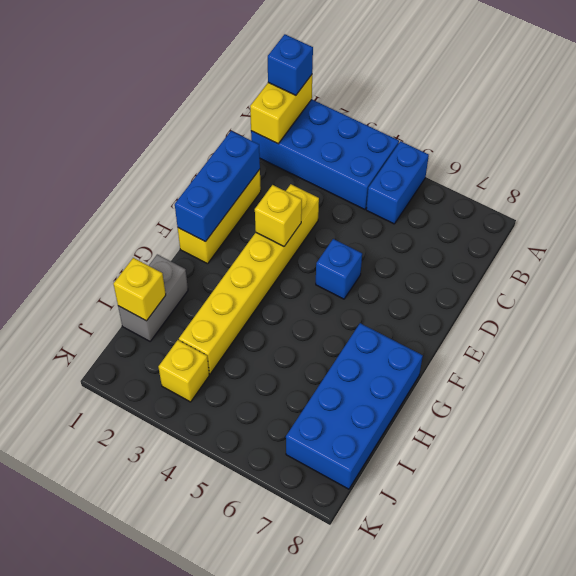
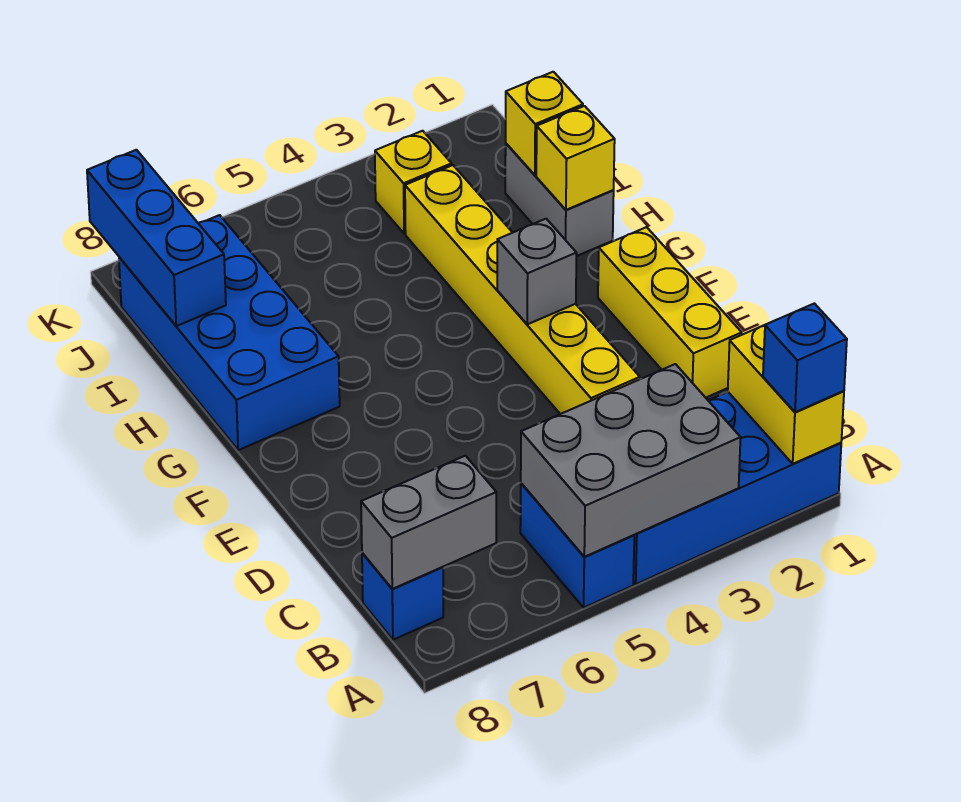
none -> grey 2x3 brick [521,364,741,557]
none -> grey 1x2 brick [361,456,496,589]
blue 1x3 brick [175,131,260,242] -> blue 1x3 brick moved to [87,150,226,326]
yellow 1x1 brick [255,185,302,246] -> yellow 1x1 brick moved to [536,106,615,210]
blue 1x1 brick [316,239,362,299] -> blue 1x1 brick moved to [362,553,443,640]
none -> grey 1x1 brick [497,219,577,324]

